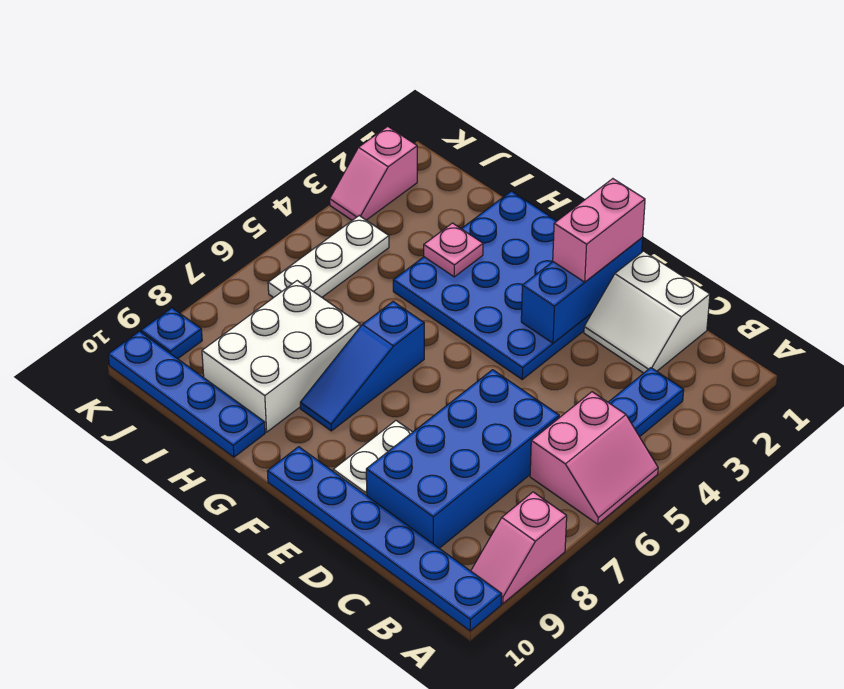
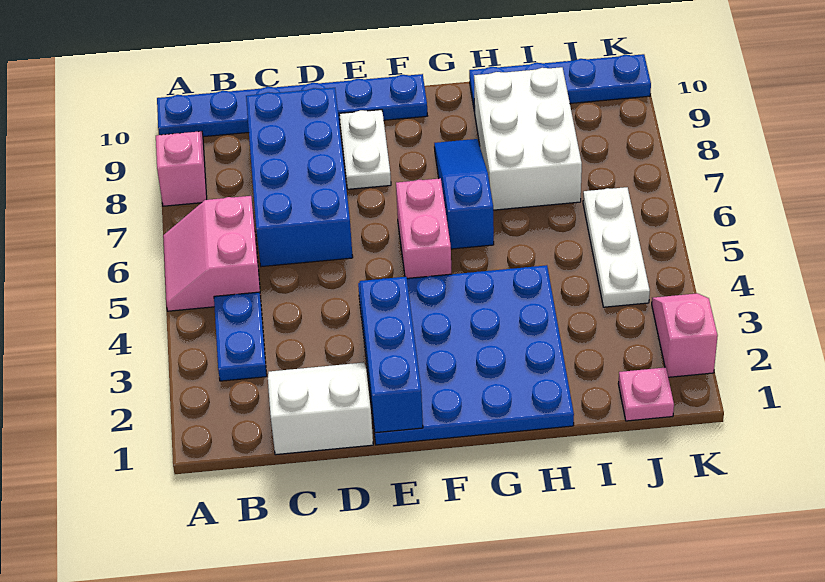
pink 1x2 brick [553,179,645,282] -> pink 1x2 brick moved to [396,178,452,278]
pink 1x1 plate [424,223,483,277] -> pink 1x1 plate moved to [618,367,674,421]
blue 1x1 plate [141,308,202,359] -> none

